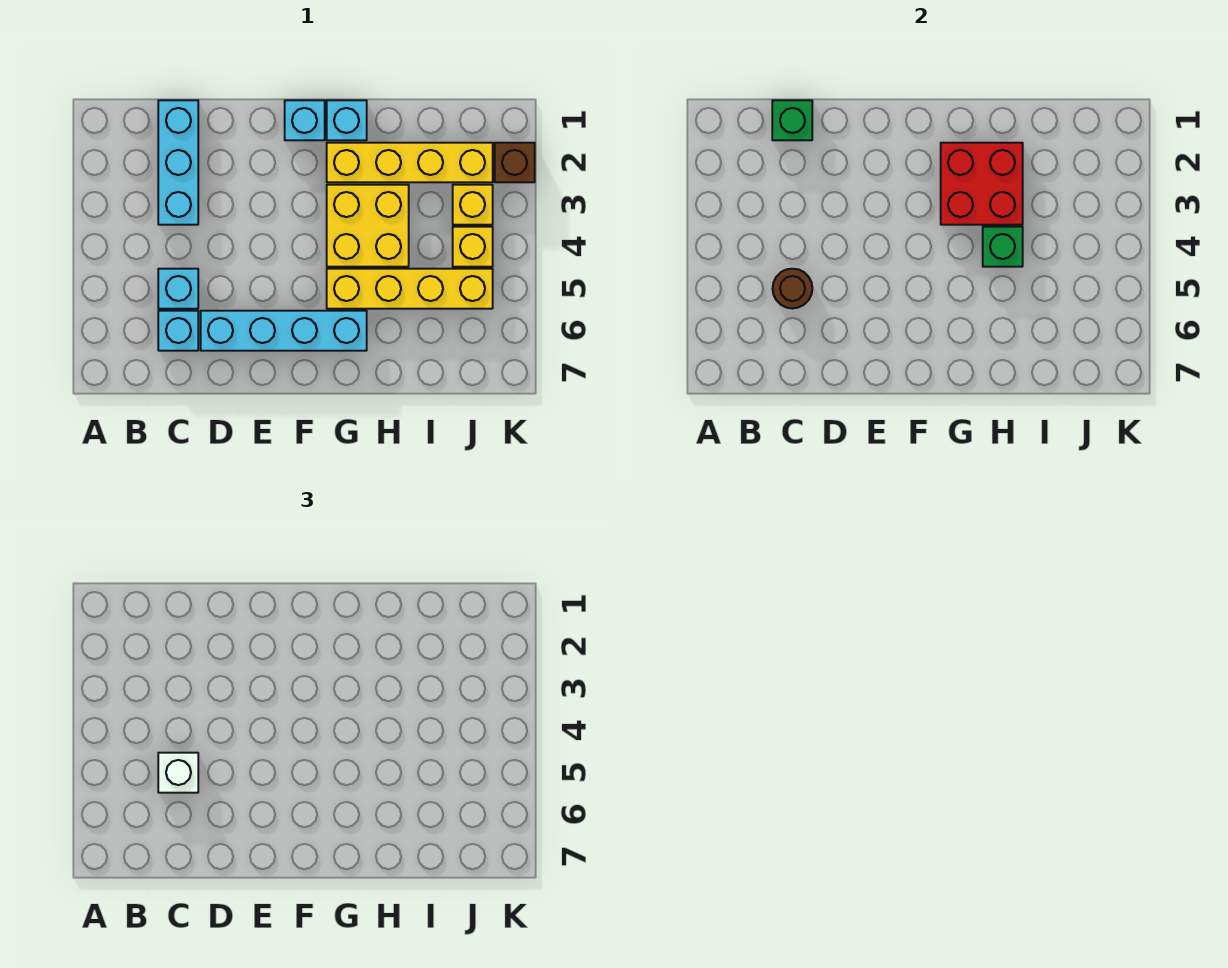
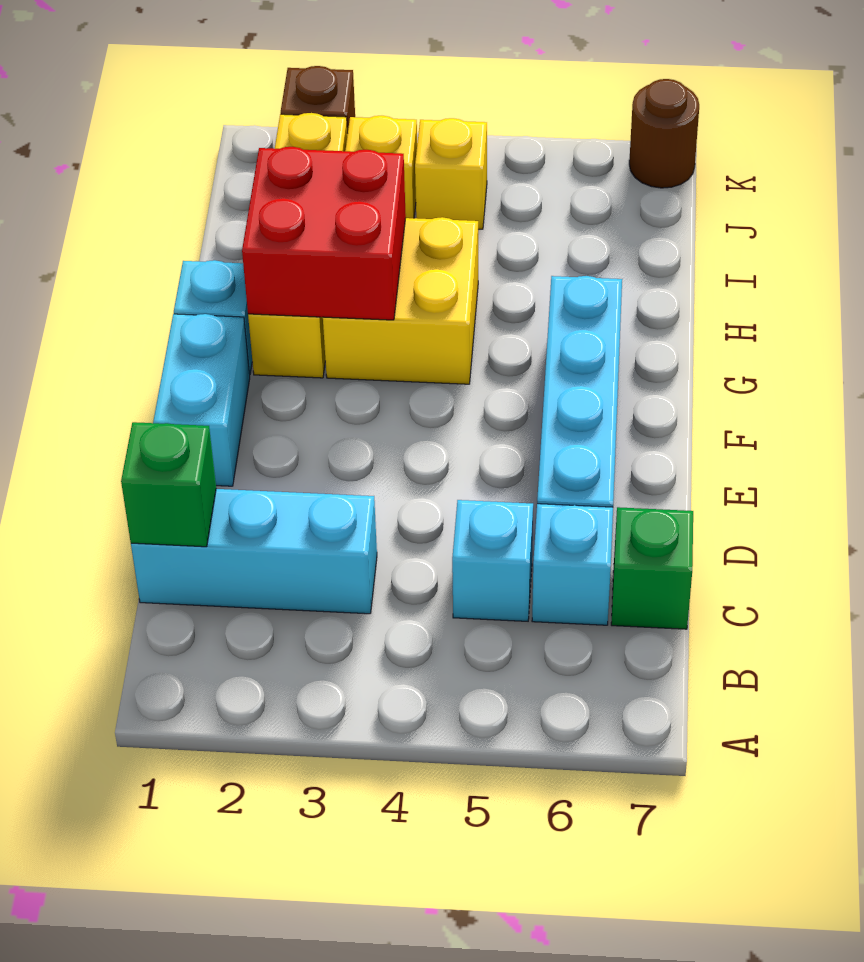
brown 1x1 round brick [773,269,812,308] -> brown 1x1 round brick moved to [629,79,699,188]
white 1x1 brick [158,753,198,793] -> none
cyan 1x1 brick [285,100,325,140] -> cyan 1x2 brick [153,314,250,486]
yellow 1x4 brick [327,269,493,309] -> none
green 1x1 brick [983,227,1023,267] -> green 1x1 brick moved to [611,507,693,629]

